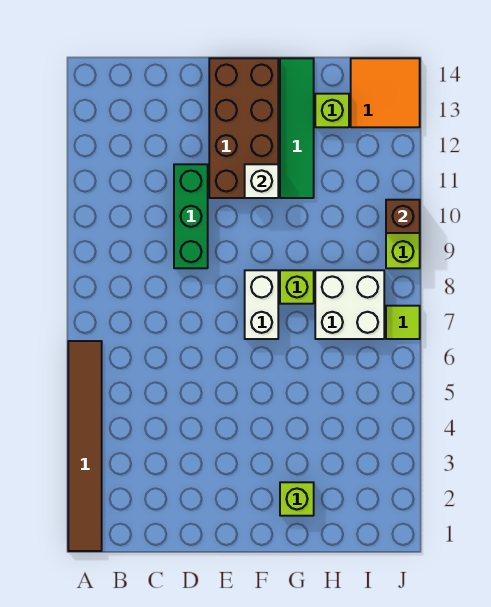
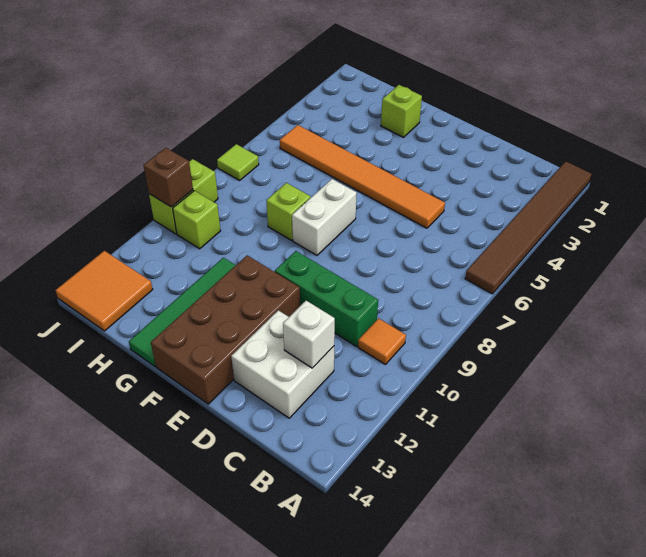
none -> orange 1x1 tile [358,318,406,365]
none -> orange 1x6 tile [280,125,445,228]
green 1x3 brick [174,164,208,268] -> green 1x3 brick turned to [275,251,378,346]
white 1x1 brick [245,164,278,198] -> white 1x1 brick moved to [283,301,335,368]
white 2x2 brick [315,270,384,339] -> white 2x2 brick moved to [231,310,334,418]
lime 1x1 brick [315,94,349,127] -> lime 1x1 brick moved to [173,191,221,249]

